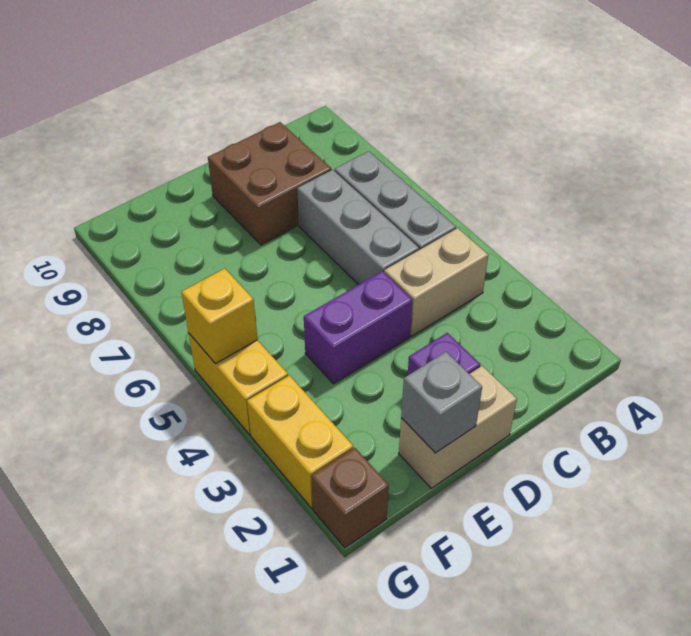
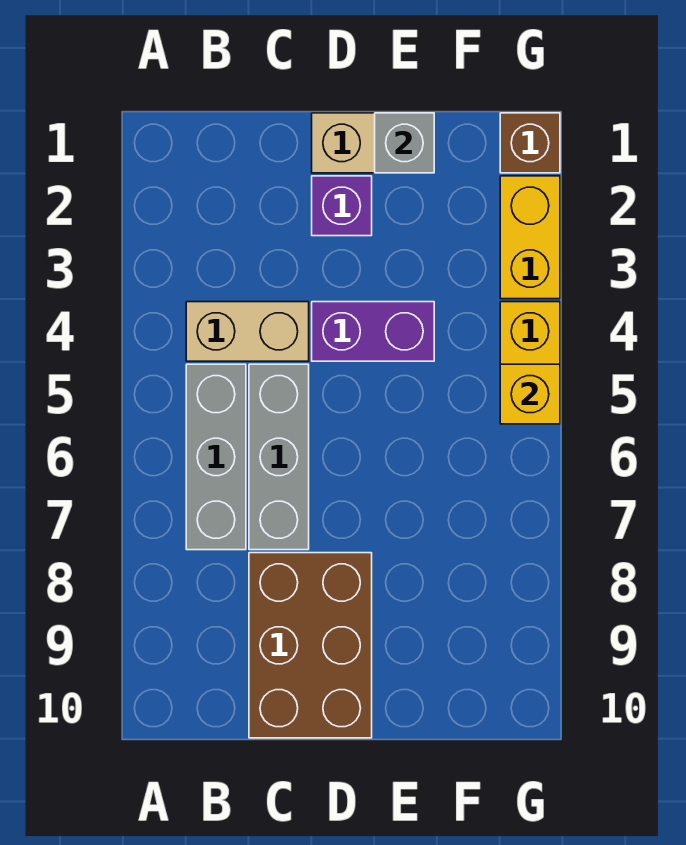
brown 2x2 brick [208,122,331,245] -> brown 2x3 brick [249,553,372,738]

